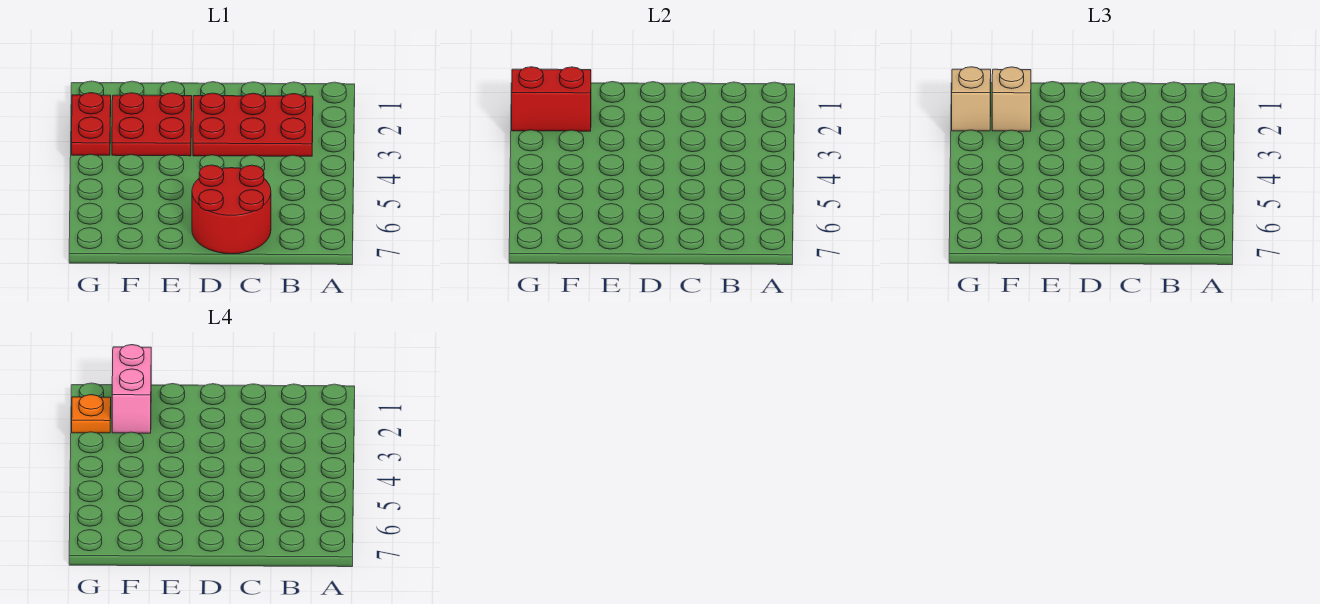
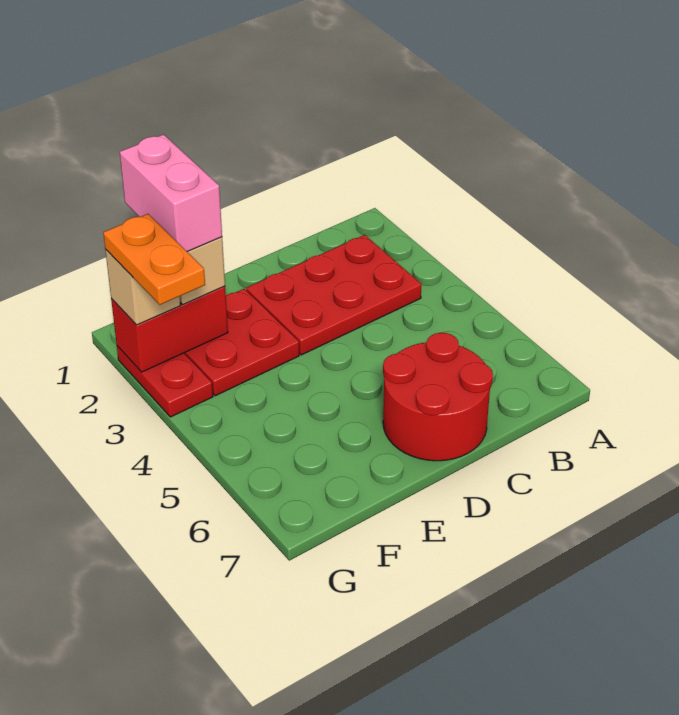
orange 1x1 plate [72,395,111,433] -> orange 1x2 plate [103,214,205,305]

